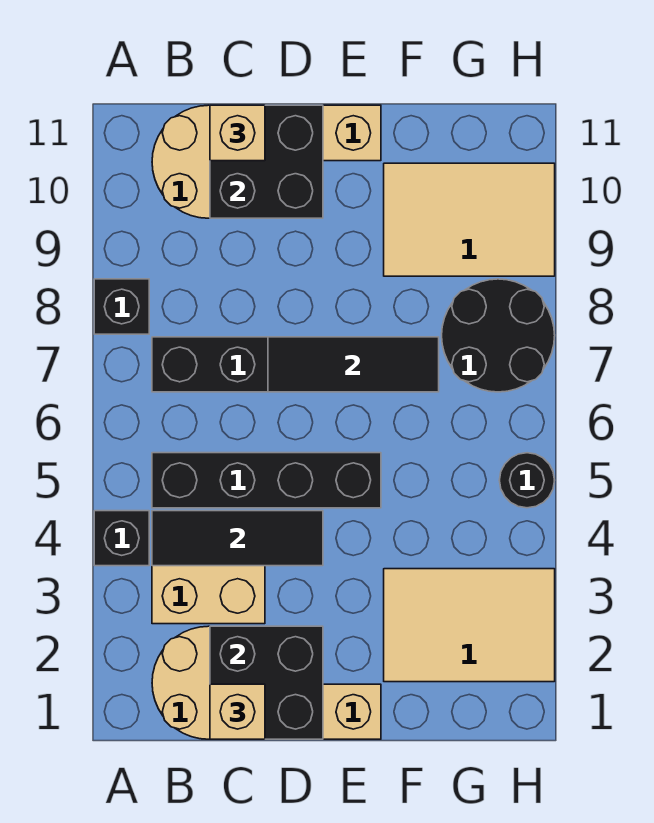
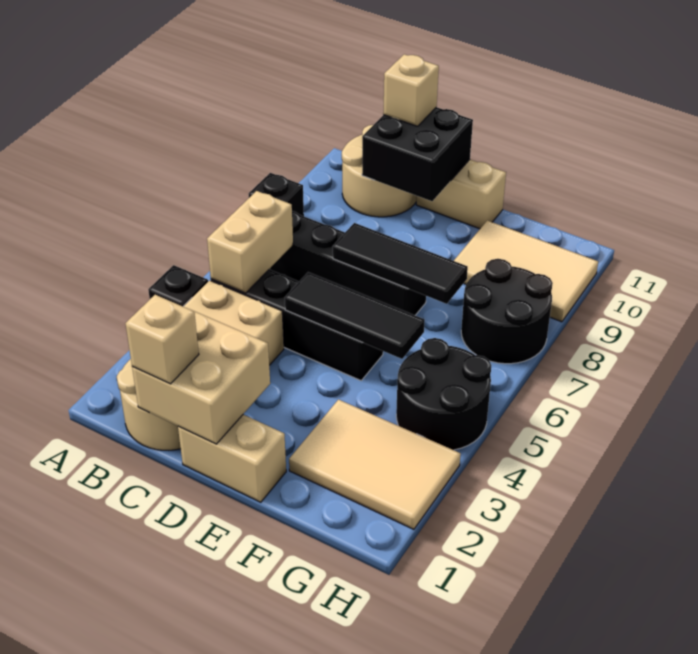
black 1x3 tile [152,511,323,566] -> black 1x3 tile moved to [285,272,425,359]
none -> tan 1x2 brick [207,191,293,293]
black 2x2 brick [210,626,323,739] -> tan 2x2 brick [132,311,270,444]
black 1x1 round brick [499,453,555,508] -> black 2x2 round brick [396,338,491,450]

